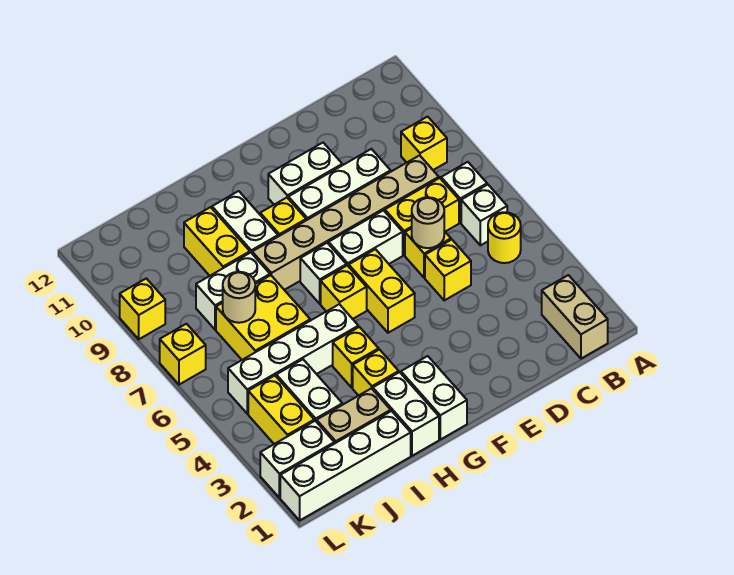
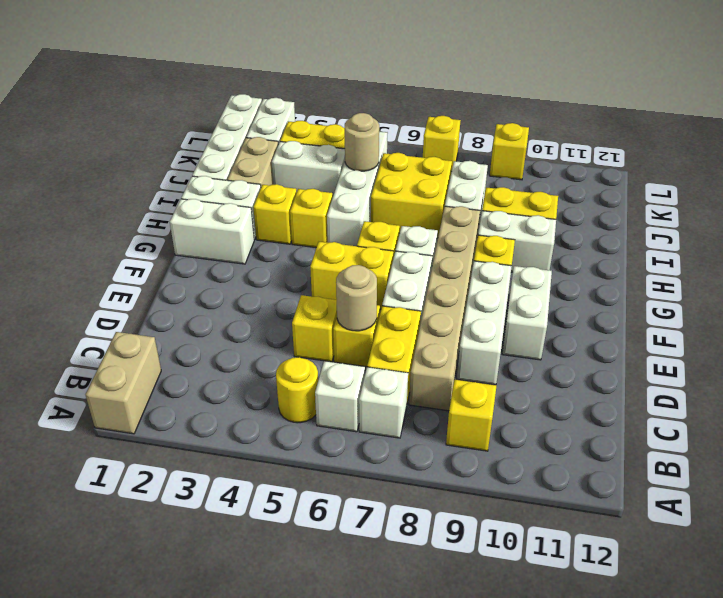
tan 1x2 brick [542,275,608,359] -> tan 1x2 brick turned to [85,332,161,434]
tan 1x1 round brick [223,272,255,323] -> tan 1x1 round brick moved to [345,113,379,171]

